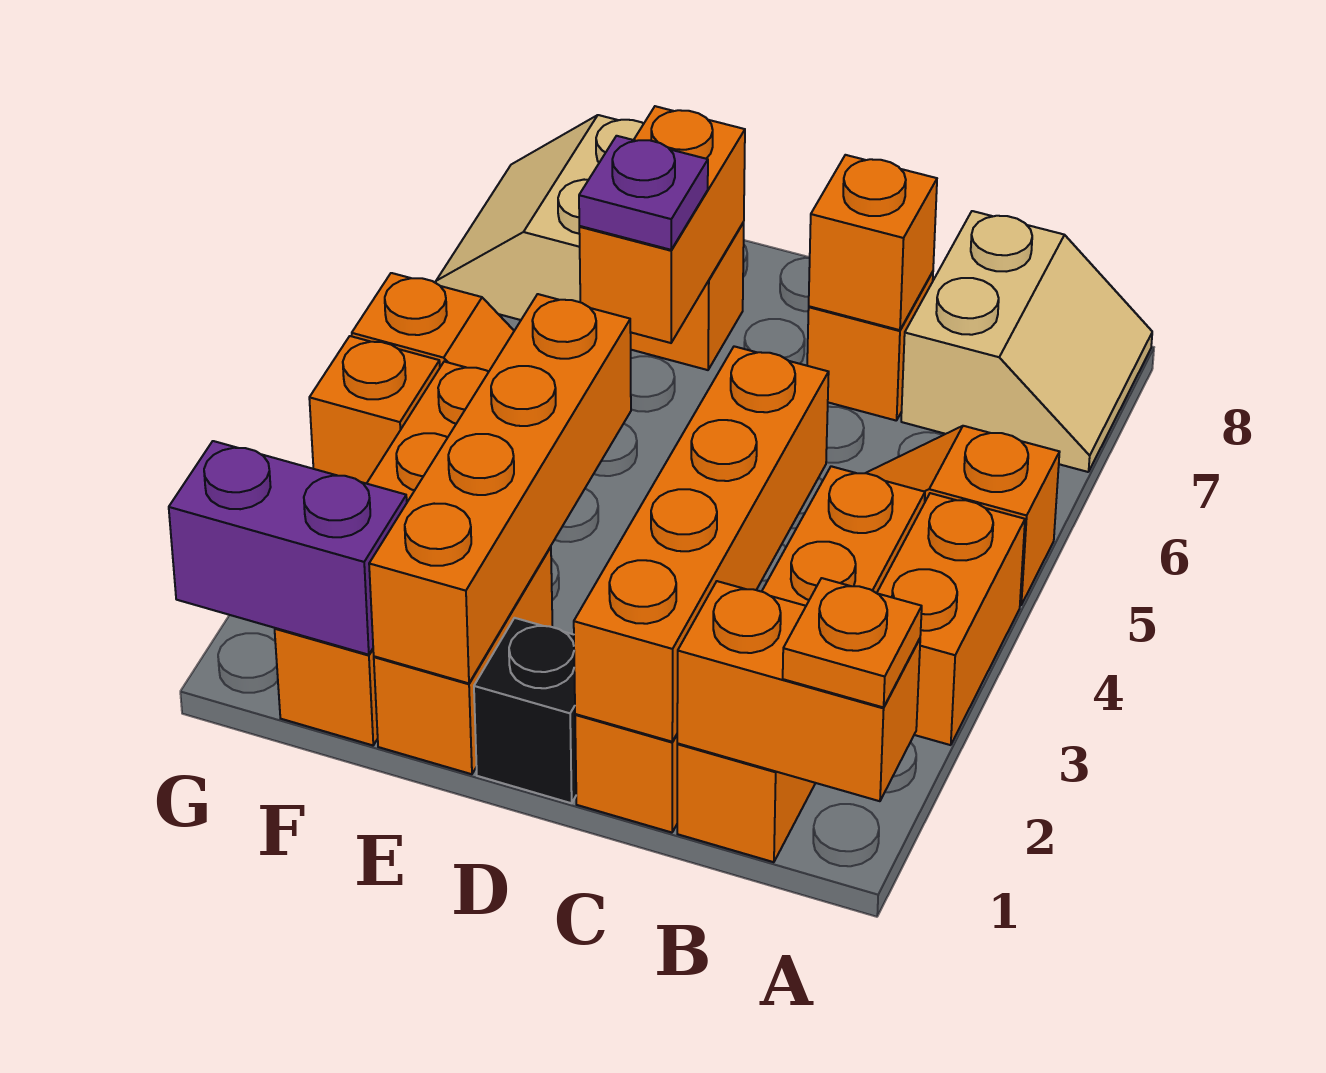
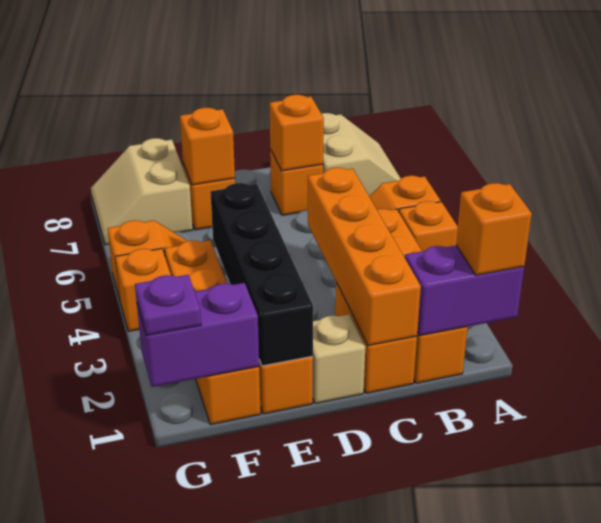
orange 1x2 brick [677,581,920,801] -> purple 1x2 brick [405,245,524,336]
orange 1x1 plate [783,578,922,707] -> orange 1x1 brick [456,183,532,275]
orange 1x2 brick [877,493,1025,745] -> orange 1x1 brick [399,201,458,251]
black 1x1 brick [474,618,576,803] -> tan 1x1 brick [313,315,365,404]
orange 1x4 brick [369,294,631,683] -> black 1x4 brick [210,183,313,366]
orange 1x2 brick [579,106,745,343] -> orange 1x1 brick [180,108,235,185]
purple 1x1 plate [579,136,708,250] -> purple 1x1 plate moved to [135,275,201,335]

